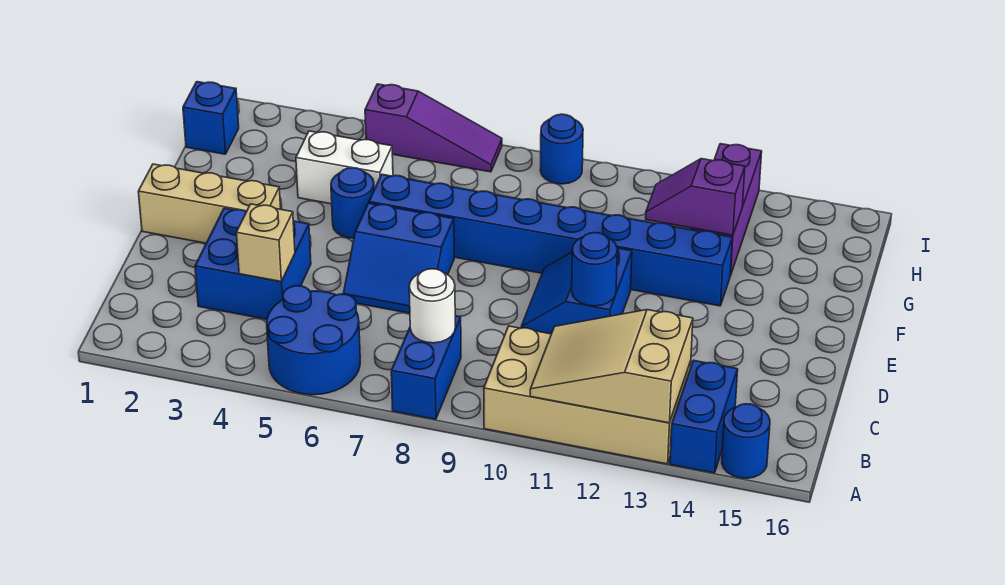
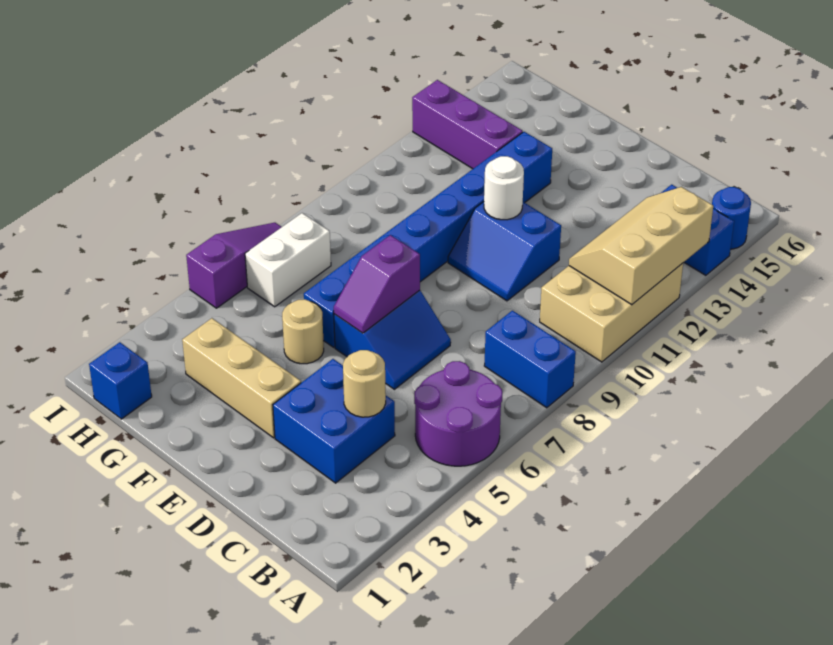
blue 2x2 round brick [267,286,360,395] -> purple 2x2 round brick [414,361,502,466]
tan 2x4 brick [484,326,691,464] -> tan 2x3 brick [540,263,683,362]
tan 2x3 slope [530,310,693,423] -> tan 2x3 slope turned to [569,187,713,305]
white 1x1 round brick [409,269,455,343] -> white 1x1 round brick moved to [484,156,524,220]
tan 1x1 brick [236,204,295,282] -> tan 1x1 round brick [343,350,386,417]
blue 1x1 round brick [572,233,617,306] -> none
tan 1x3 brick [138,164,281,243] -> tan 1x3 brick turned to [182,318,301,438]
blue 1x1 round brick [331,168,374,238] -> tan 1x1 round brick [282,299,324,364]
white 1x2 brick [296,131,393,204] -> white 1x2 brick moved to [245,213,331,307]
purple 1x2 slope [646,159,745,235] -> purple 1x2 slope moved to [334,235,420,333]
blue 1x1 round brick [540,114,583,184] -> none

